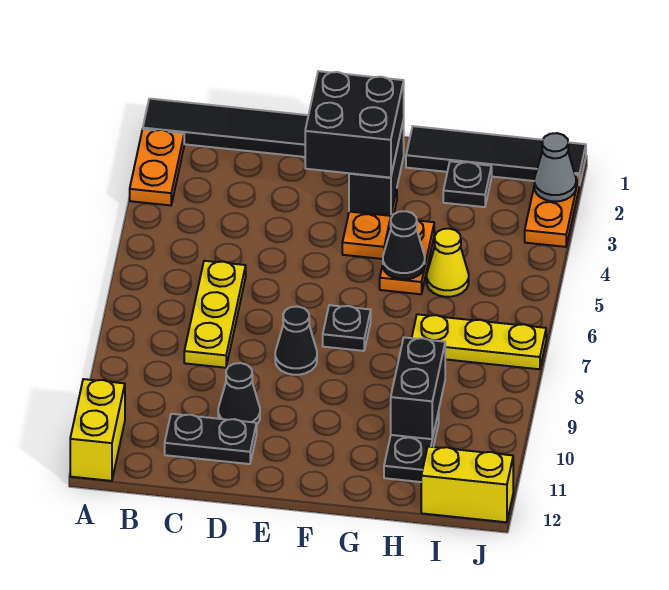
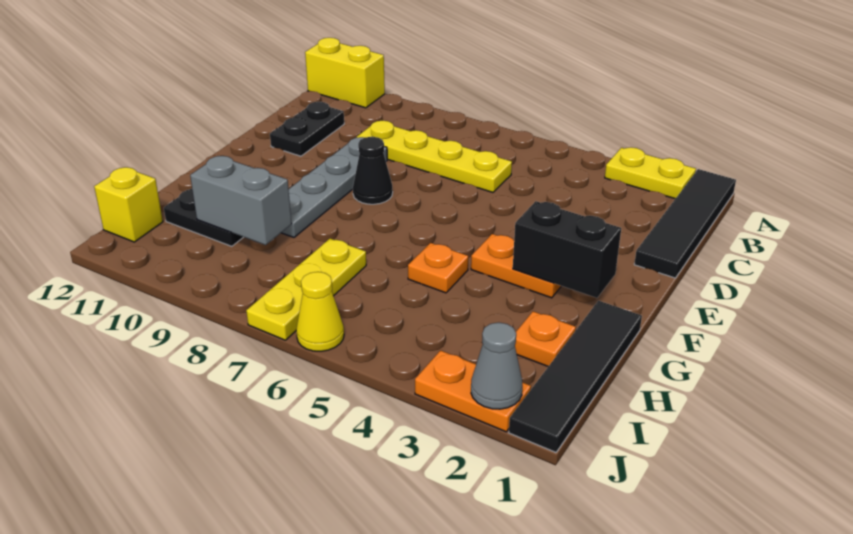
orange 1x2 plate [130,129,184,205] -> yellow 1x2 plate [605,147,696,199]
yellow 1x3 plate [184,261,246,368] -> yellow 1x4 plate [357,121,512,192]
none -> grey 1x4 plate [281,137,387,237]
black 1x1 cone [218,363,260,424] -> none
black 2x2 brick [305,71,404,178] -> none
black 1x1 plate [323,305,371,351] -> none
orange 1x2 plate [380,220,434,294] -> orange 1x1 plate [408,243,468,293]
black 1x1 cone [383,211,425,279] -> none
black 1x1 plate [443,161,492,207] -> orange 1x1 plate [515,311,576,366]
yellow 1x1 cone [427,229,469,297] -> yellow 1x1 cone moved to [296,272,344,351]
black 1x2 brick [391,337,445,439] -> grey 1x2 brick [190,156,292,245]
yellow 1x2 brick [421,447,513,522] -> yellow 1x1 brick [94,167,163,242]

